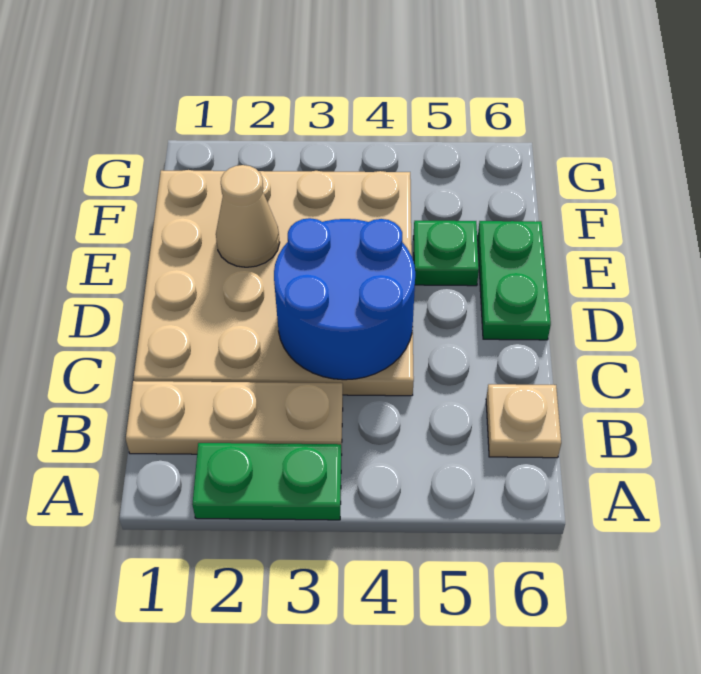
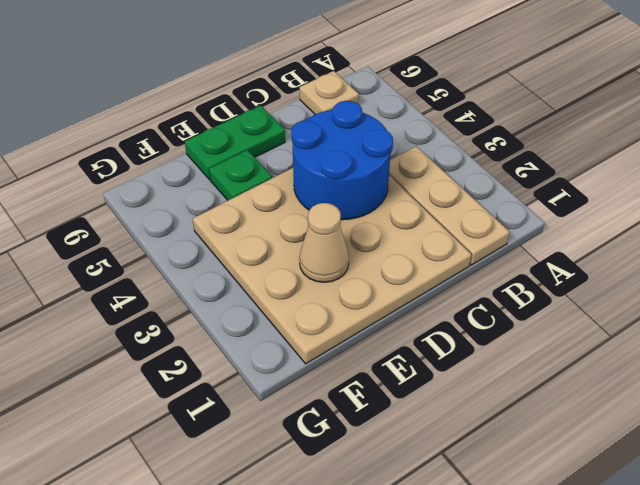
green 1x2 plate [192,443,341,520] -> none

